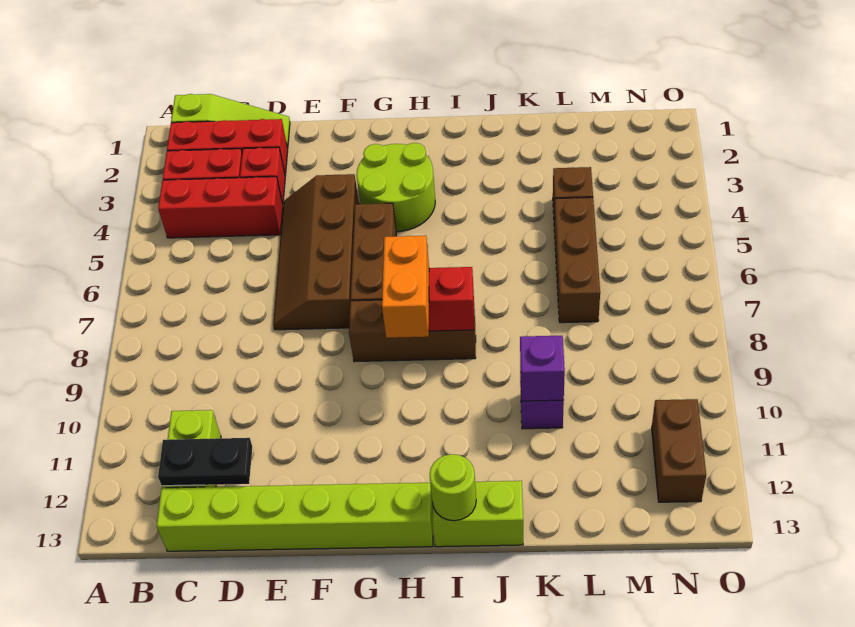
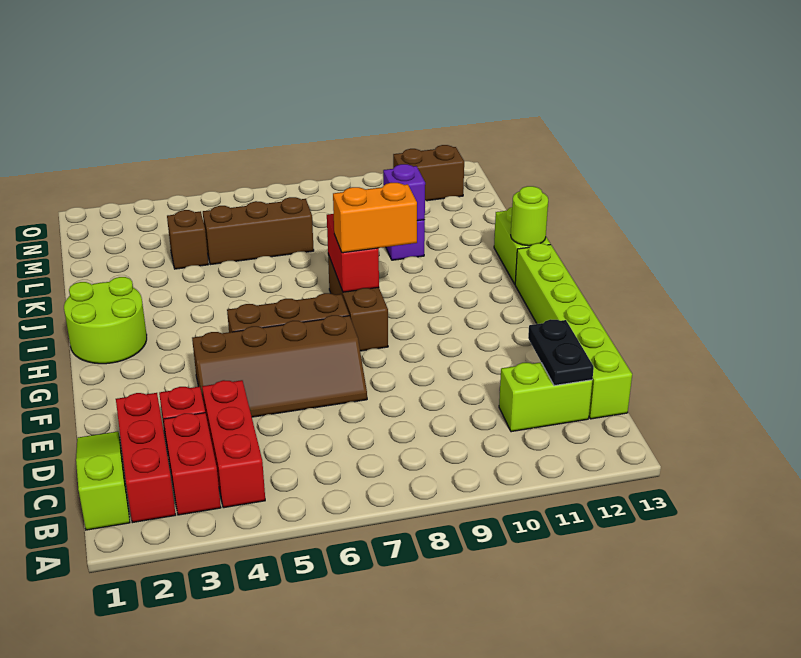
lime 2x2 round brick [357,143,435,232] -> lime 2x2 round brick moved to [64,277,147,364]

